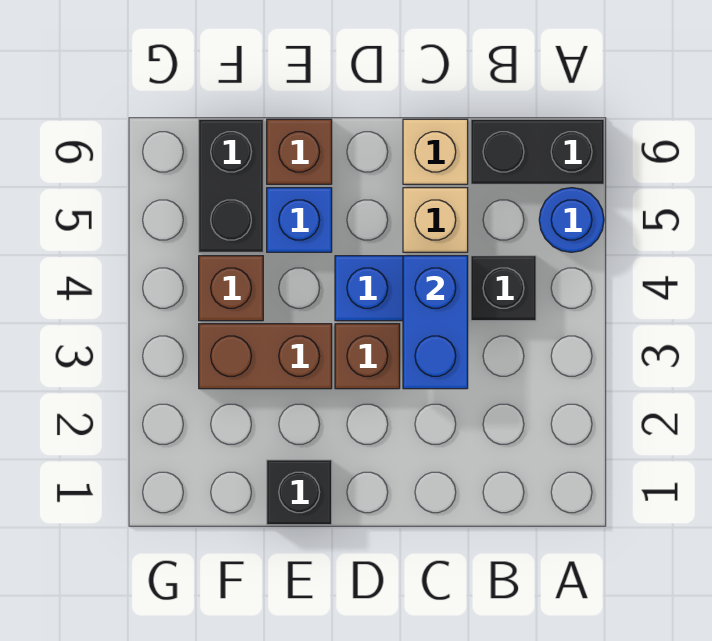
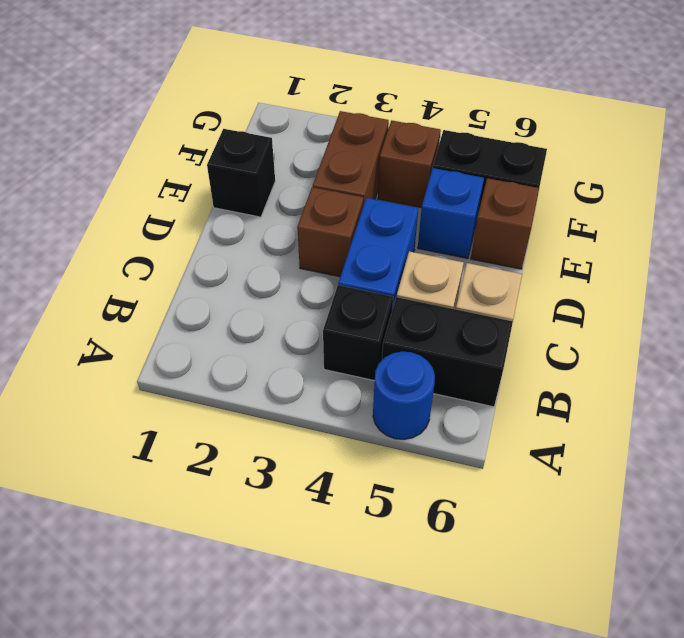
black 1x2 brick [471,119,604,184] -> black 1x2 brick turned to [382,297,513,407]
blue 1x2 brick [403,256,468,389] -> none

